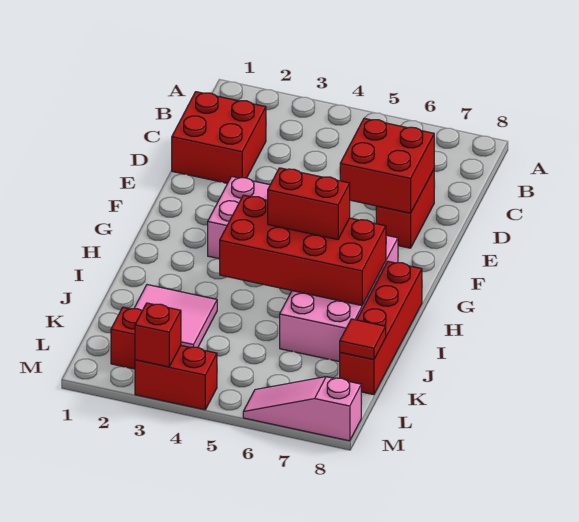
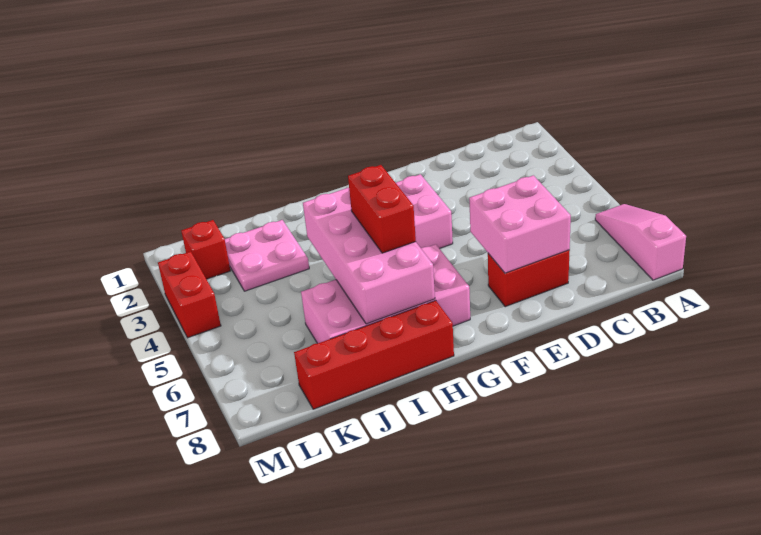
red 2x2 brick [172,92,266,183] -> none
red 2x2 brick [340,118,434,213] -> pink 2x2 brick [469,175,571,273]
red 2x4 brick [220,195,386,306] -> pink 2x4 brick [303,187,435,324]
pink 2x2 tile [134,285,217,347] -> pink 2x2 plate [225,220,309,291]
red 1x1 tile [340,319,386,359] -> none
red 1x1 brick [135,303,181,367] -> none
pink 1x3 slope [243,377,361,441] -> pink 1x3 slope moved to [595,204,686,280]

